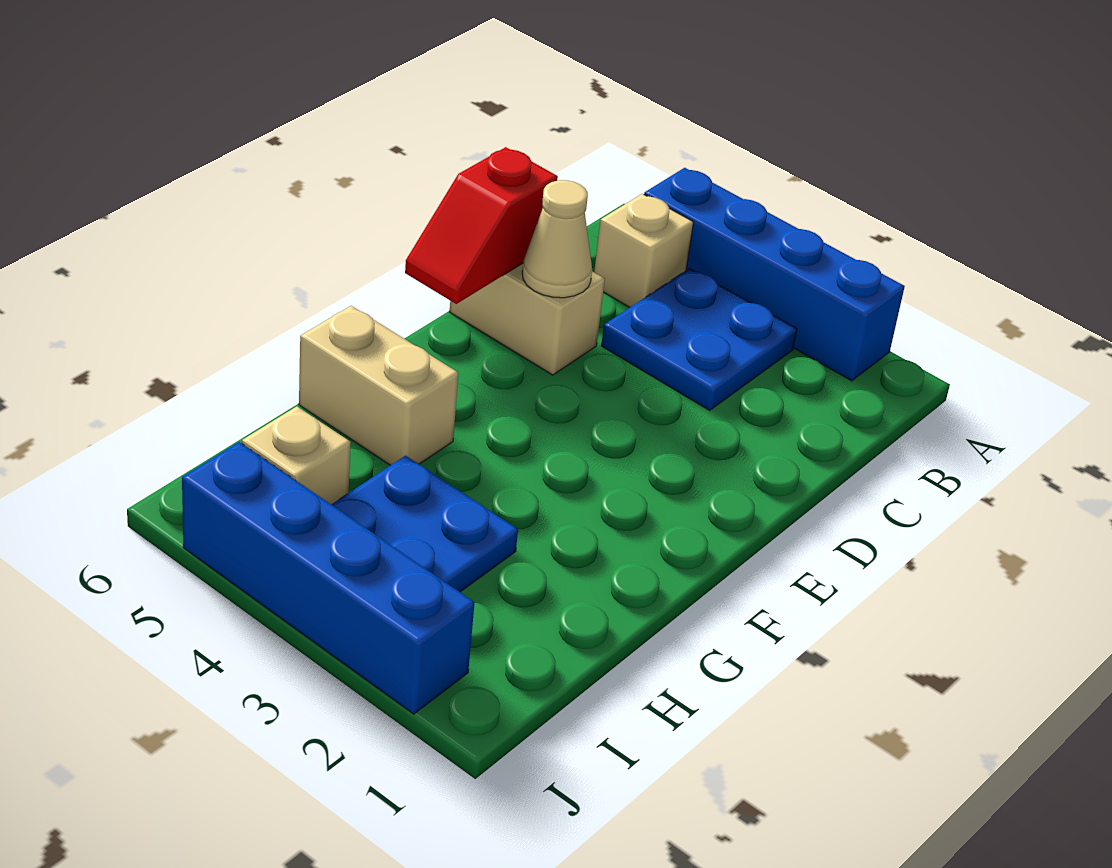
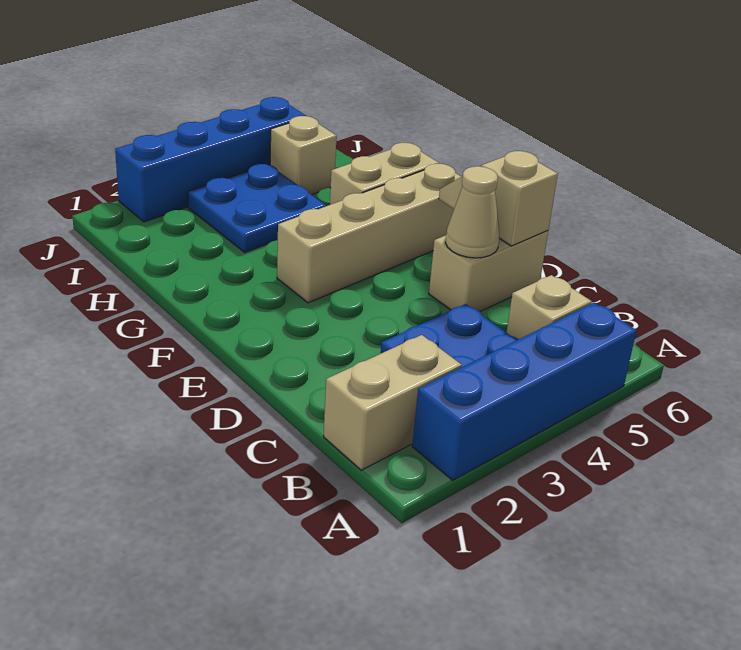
none -> tan 1x2 brick [323,335,462,470]
red 1x2 slope [405,147,558,304] -> tan 1x2 slope [439,151,558,246]
none -> tan 1x4 brick [277,164,461,303]

